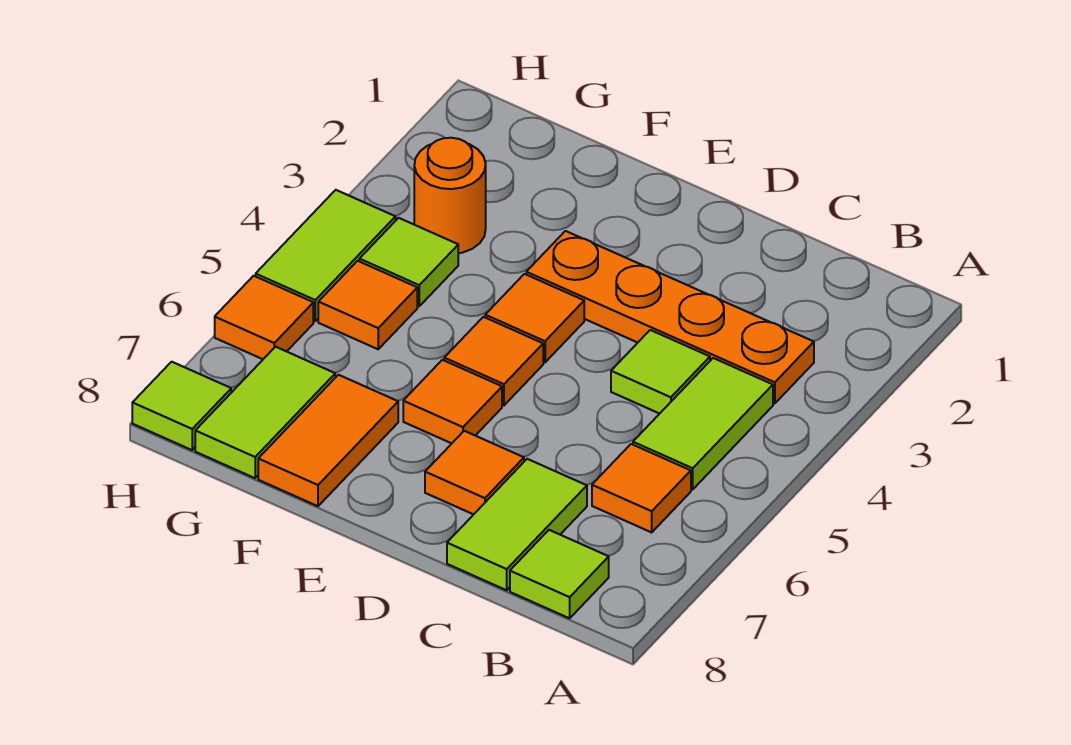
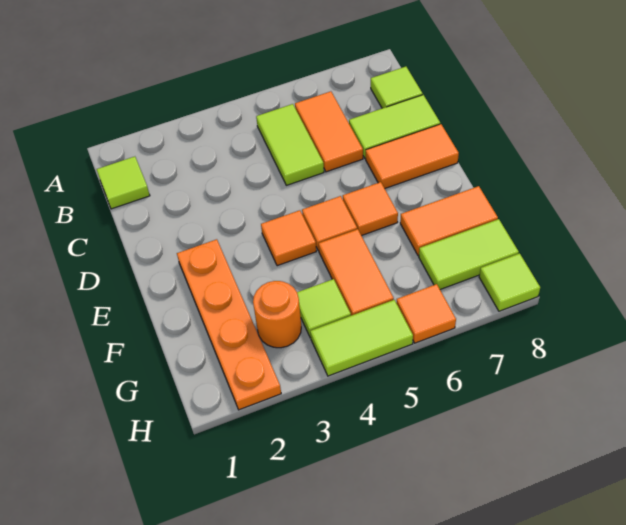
orange 1x4 plate [526,231,814,404] -> orange 1x4 plate moved to [177,239,281,410]
lime 1x2 tile [633,358,773,489] -> lime 1x2 tile turned to [256,104,324,185]
orange 1x1 tile [592,444,691,532] -> orange 1x2 tile [295,91,363,172]
lime 1x1 tile [611,330,710,414] -> lime 1x1 tile moved to [97,157,150,209]
orange 1x1 tile [425,431,524,514] -> orange 1x2 tile [366,124,459,188]
orange 1x1 tile [318,261,417,349] -> orange 1x2 tile [319,229,394,316]

